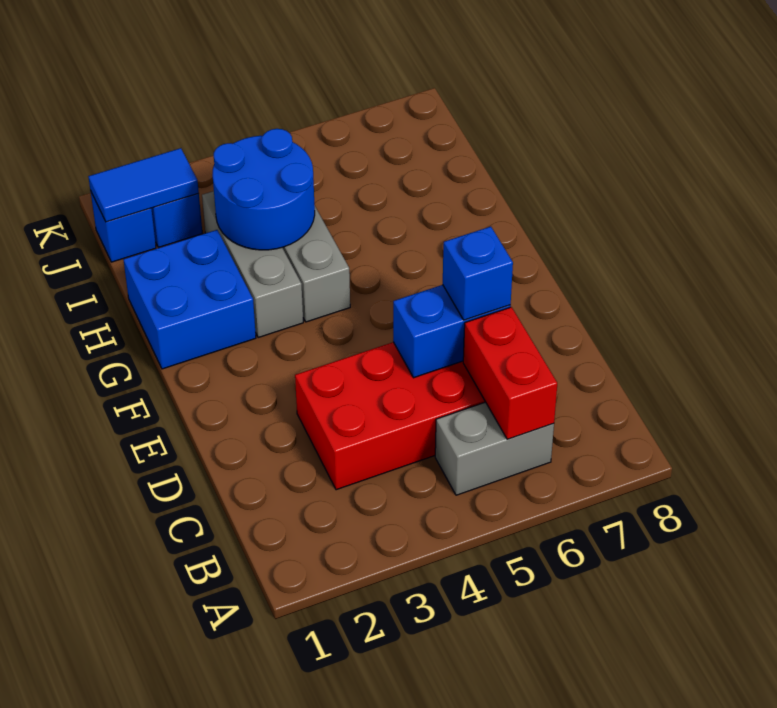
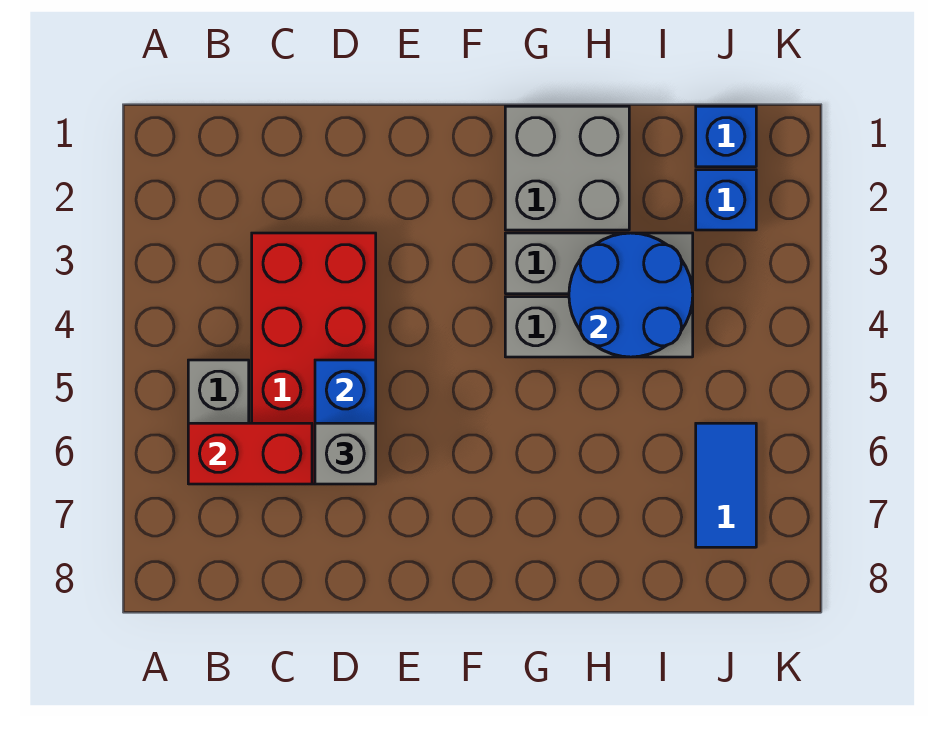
blue 1x1 brick [443,227,513,320] -> grey 1x1 brick [315,423,376,484]
blue 2x2 brick [123,230,256,369] -> grey 2x2 brick [505,106,629,230]
blue 1x2 tile [88,148,199,222] -> blue 1x2 tile moved to [696,423,756,547]

